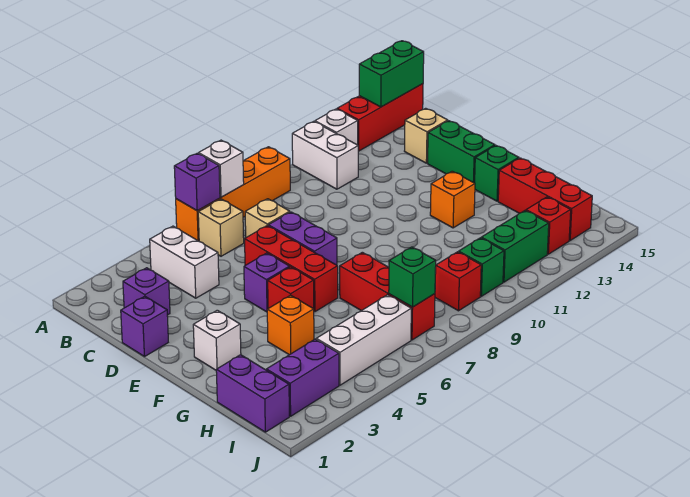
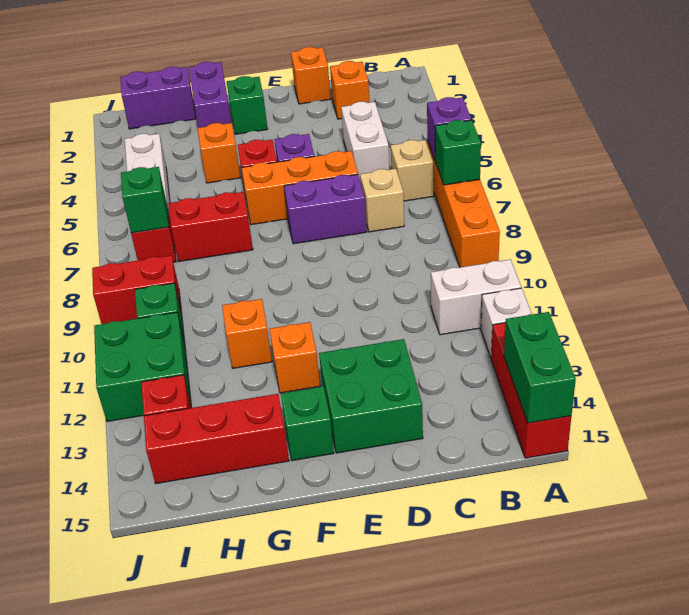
white 1x1 brick [198,140,244,197] -> green 1x1 brick [435,120,481,185]
white 1x2 brick [150,226,219,298] -> white 1x2 brick turned to [341,102,390,182]
purple 1x1 brick [123,268,170,315] -> orange 1x1 brick [330,61,370,119]
tan 1x1 brick [405,108,448,163] -> none
purple 1x1 brick [121,296,168,357] -> orange 1x1 brick [291,47,331,104]
red 1x3 brick [245,226,338,312] -> orange 1x3 brick [241,151,358,225]
green 1x2 brick [428,121,495,183] -> green 2x2 brick [319,339,423,453]
white 1x1 brick [193,310,241,370] -> green 1x1 brick [227,76,268,134]
none -> orange 1x1 brick [222,299,272,368]
purple 1x2 brick [266,339,339,416] -> purple 1x2 brick moved to [189,62,231,128]
red 1x1 brick [435,252,481,311] -> red 1x2 brick [92,255,182,324]
green 1x2 brick [481,211,549,282] -> green 2x2 brick [94,312,191,421]

